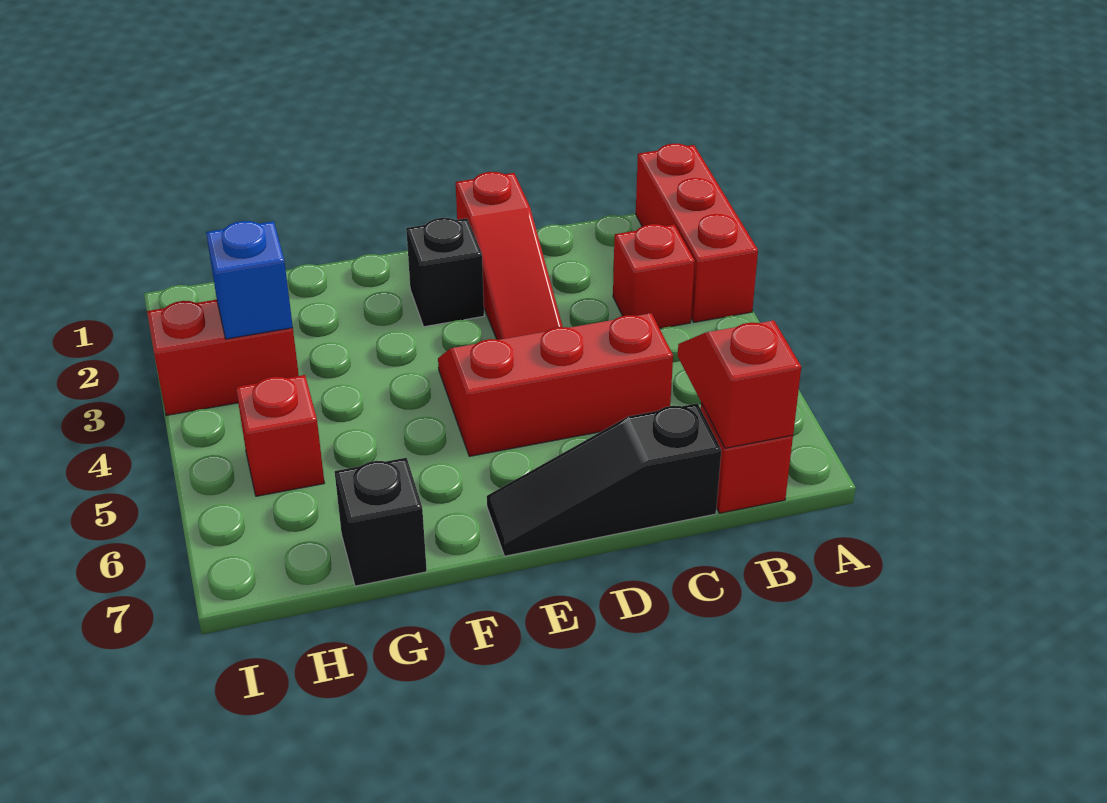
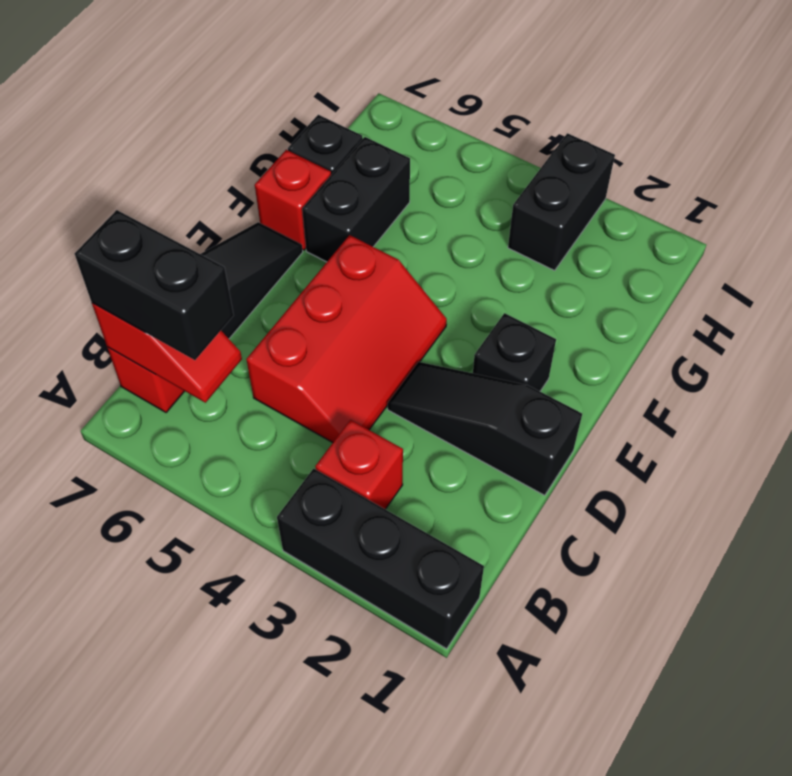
red 1x3 brick [636,144,758,322] -> black 1x3 brick [277,469,484,649]
none -> black 1x2 brick [75,210,234,360]
red 1x3 slope [456,172,563,340] -> black 1x3 slope [388,362,582,495]
none -> black 1x2 brick [302,137,410,262]
red 1x2 brick [147,300,299,416] -> black 1x2 brick [508,133,615,270]
blue 1x1 brick [206,221,293,339] -> none
red 1x1 brick [236,375,324,496] -> red 1x1 brick moved to [255,150,331,250]

